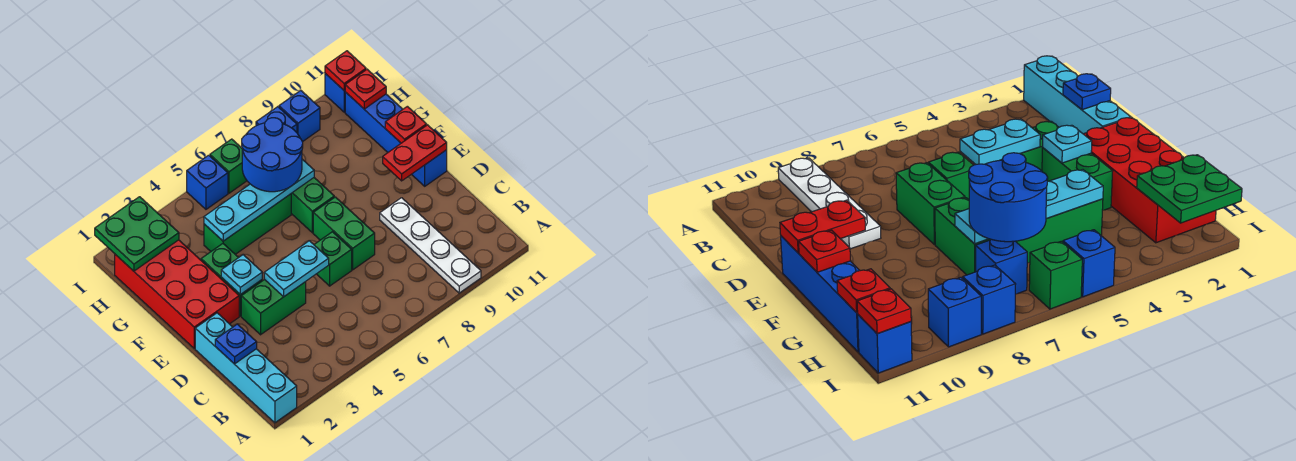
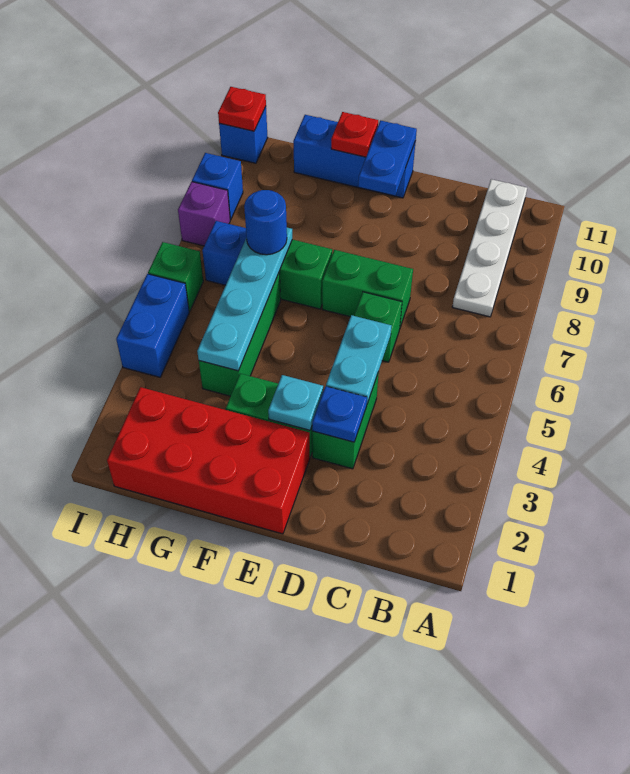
cyan 1x4 brick [195,313,297,423] -> none
white 1x4 plate [380,198,481,293] -> white 1x4 plate turned to [452,179,527,317]
blue 1x1 plate [215,324,257,364] -> blue 1x1 plate moved to [312,386,367,442]
red 1x2 plate [383,125,447,181] -> blue 1x2 plate [358,121,417,195]
blue 1x4 brick [345,92,447,186] -> blue 1x3 brick [293,115,416,198]
blue 2x2 round brick [242,118,303,192] -> blue 1x1 round brick [244,190,287,255]
green 2x2 plate [95,197,179,271] -> none
red 1x1 plate [345,69,386,109] -> none
blue 1x1 brick [187,155,228,209] -> blue 1x2 brick [116,274,189,377]
blue 1x1 brick [256,107,297,132] -> purple 1x1 brick [178,182,230,246]

